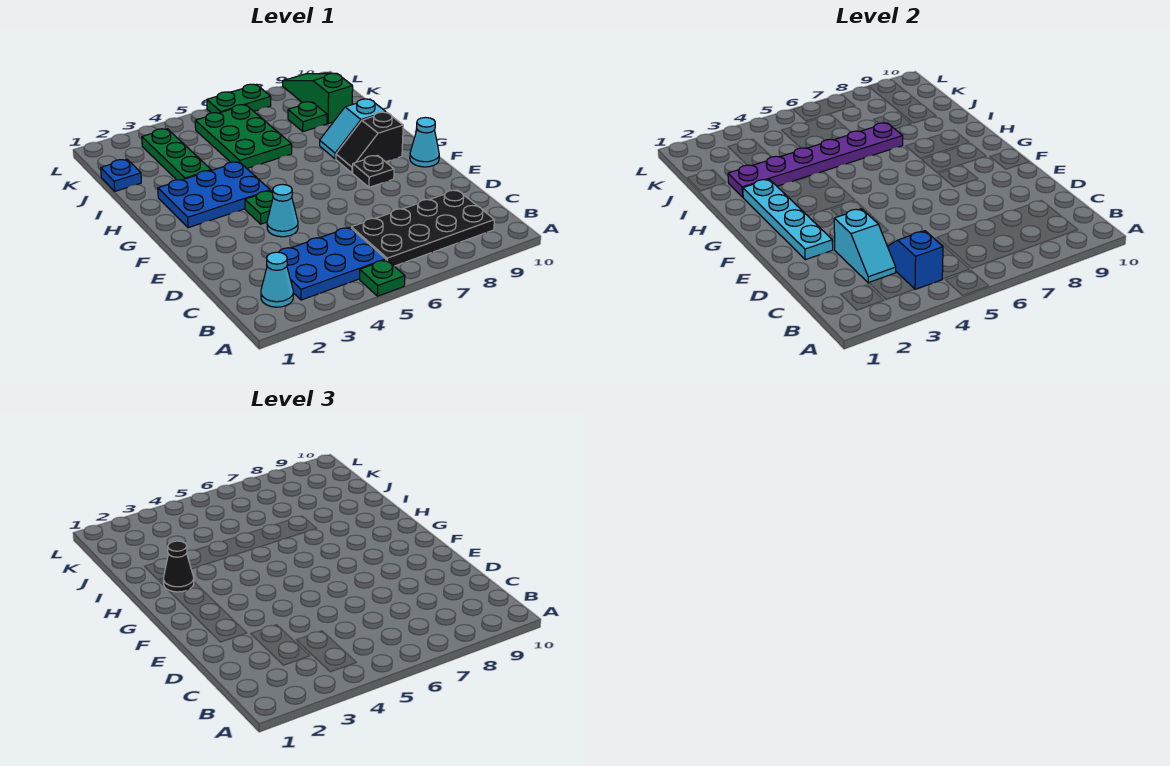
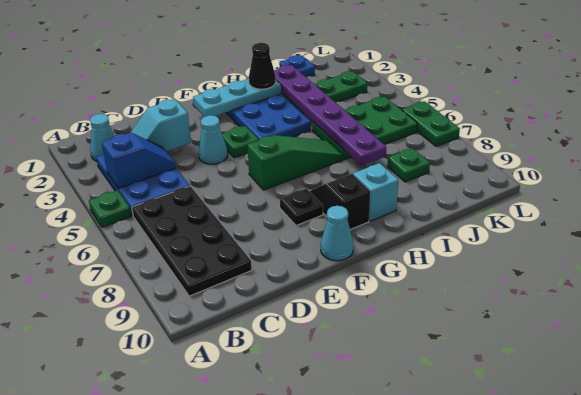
cyan 1x4 plate [743,179,833,260] -> cyan 1x3 plate [193,79,281,117]
green 1x3 slope [283,73,353,124] -> green 1x3 slope moved to [247,135,343,190]

